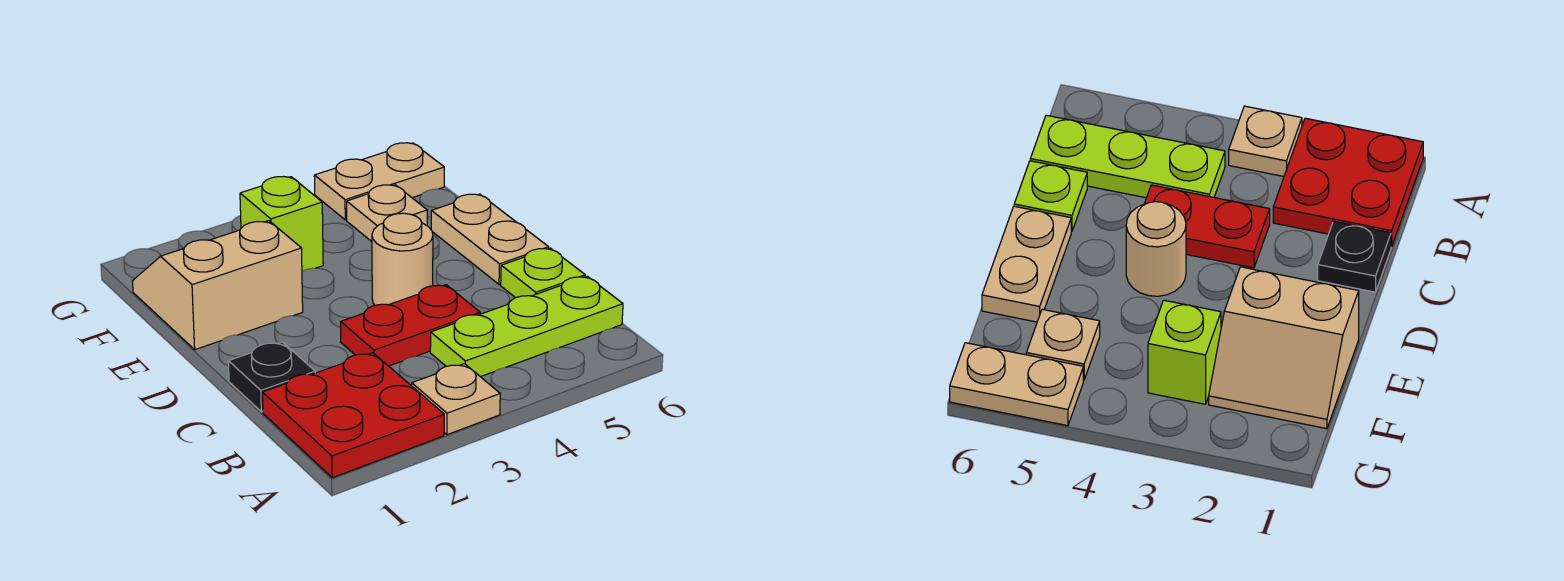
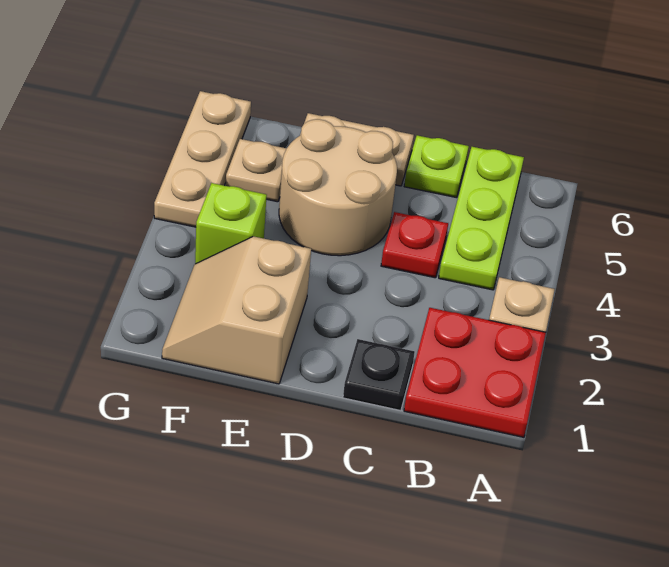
red 1x2 plate [341,285,480,366] -> red 1x1 plate [381,212,448,278]
tan 1x1 round brick [372,213,433,305] -> tan 2x2 round brick [279,119,397,256]
tan 1x2 plate [314,143,444,220] -> tan 1x3 plate [154,91,251,227]

